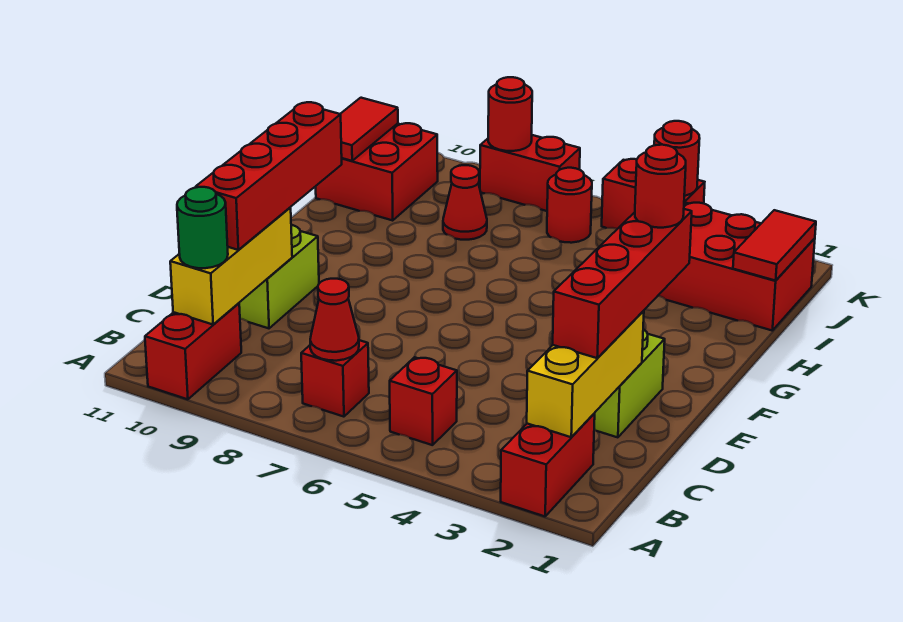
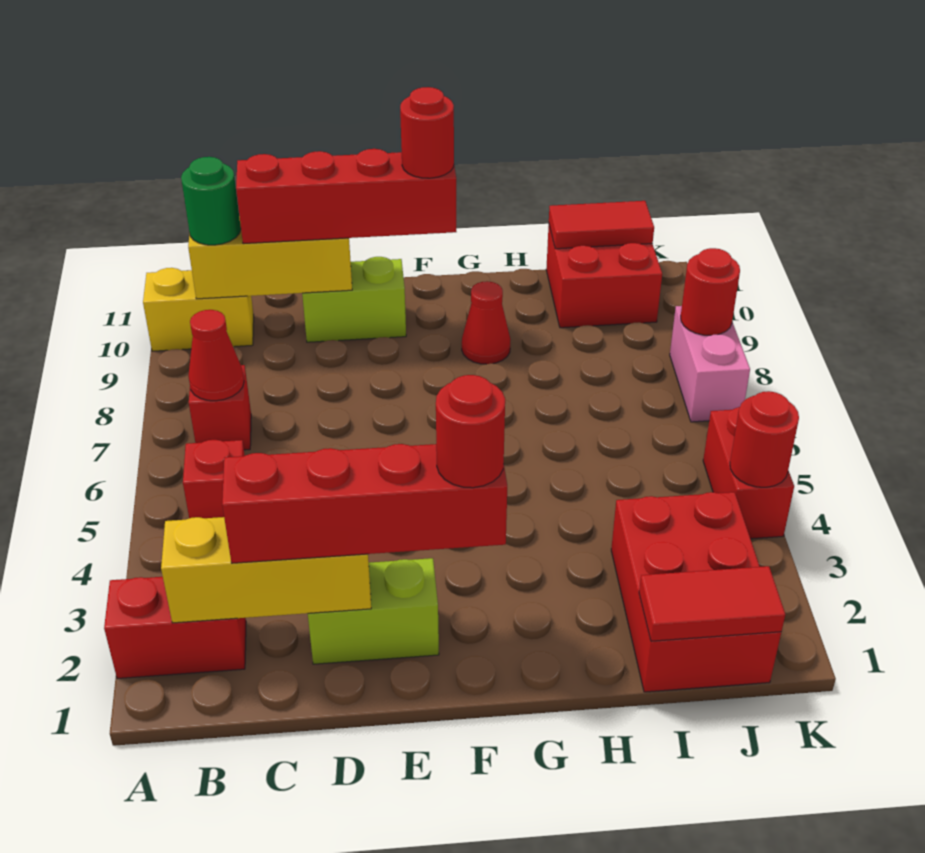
red 1x2 brick [145,303,241,399] -> yellow 1x2 brick [143,268,254,351]
red 1x1 cone [443,165,487,240] -> red 1x1 cone moved to [462,281,511,364]
red 1x1 round brick [547,168,592,243] -> red 1x1 round brick moved to [400,87,454,178]
red 1x2 brick [480,135,580,211] -> pink 1x2 brick [670,306,750,422]

